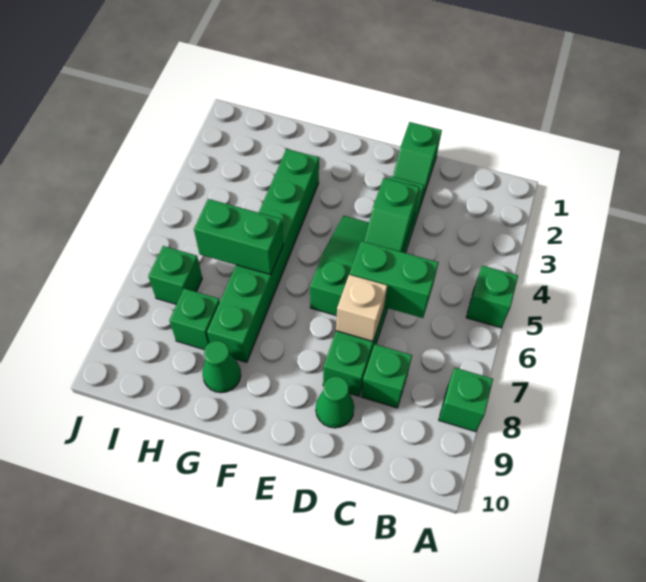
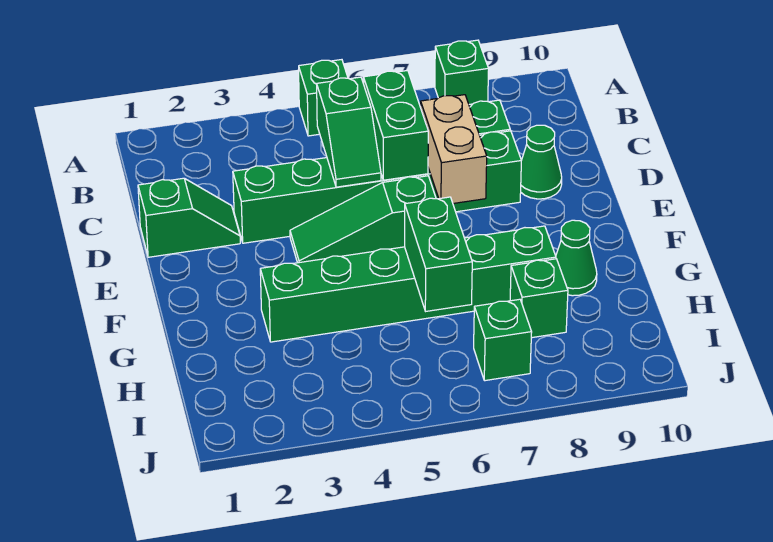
green 1x2 slope [364,178,419,252] -> green 1x2 slope turned to [317,77,381,187]
tan 1x1 brick [336,275,387,341] -> tan 1x2 brick [421,95,487,203]

